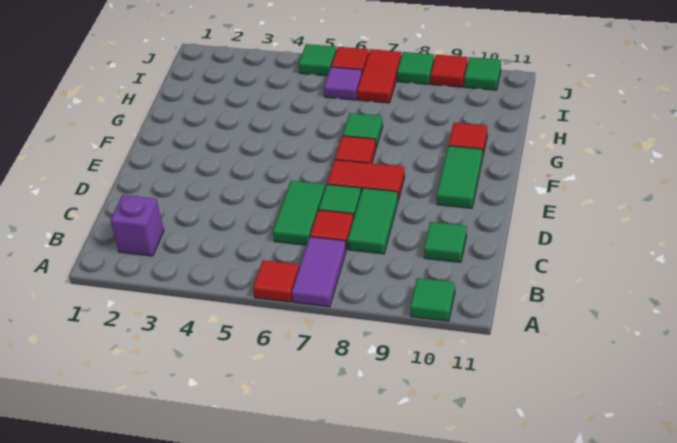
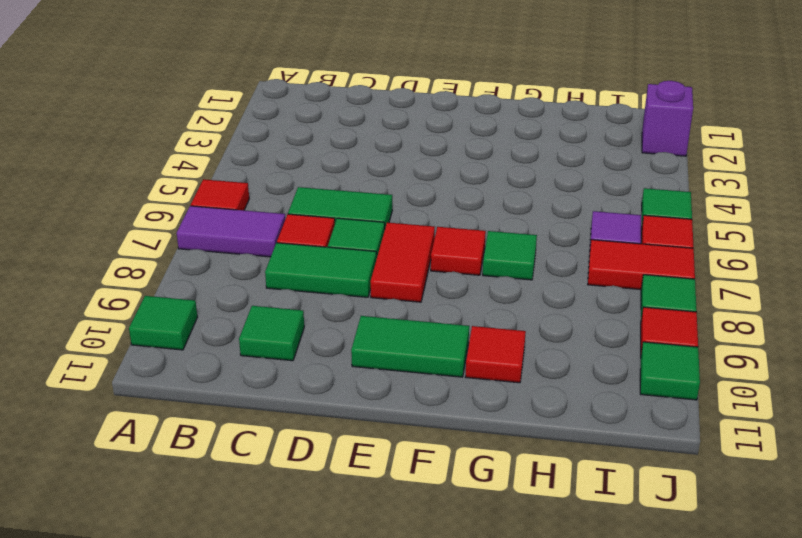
purple 1x1 brick [110,195,164,256] -> purple 1x1 brick moved to [642,81,693,156]

